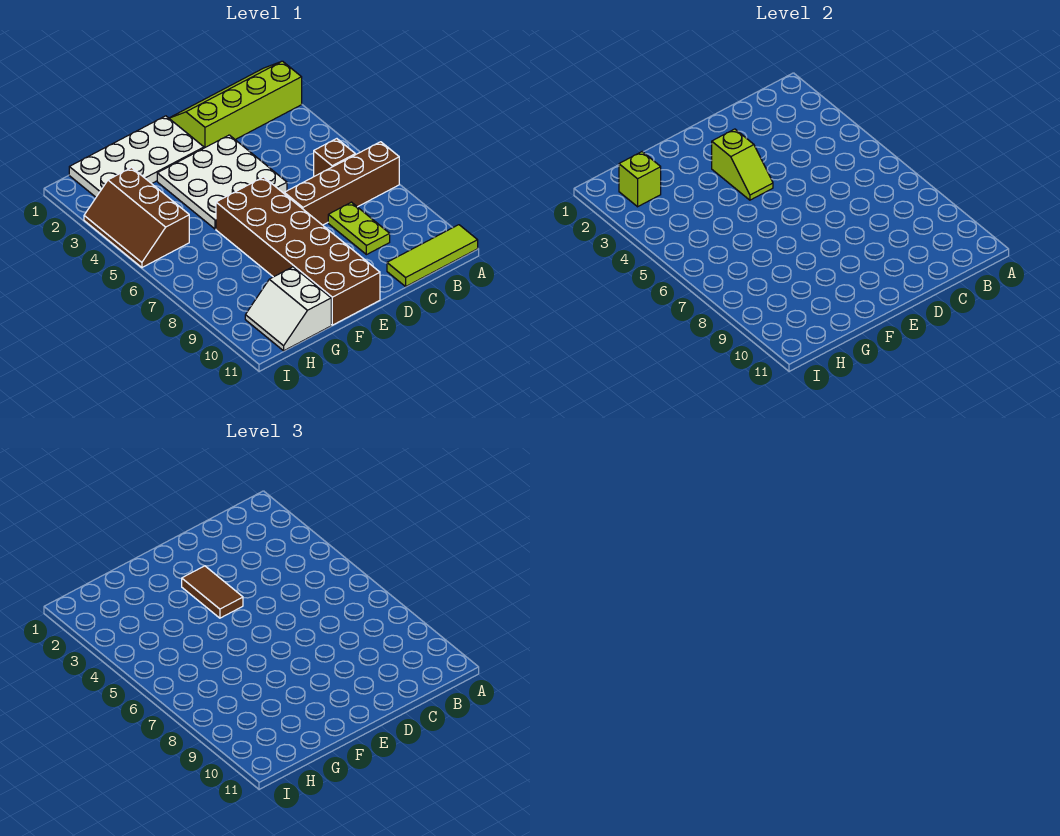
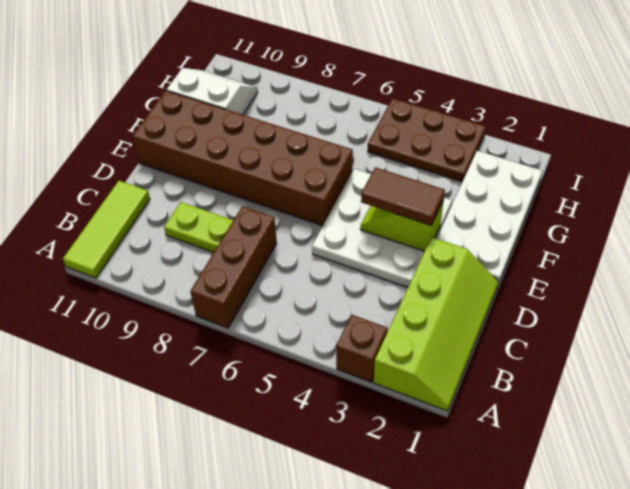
brown 1x4 brick [284,142,399,225] -> brown 1x3 brick [190,206,277,328]
brown 1x1 brick [314,139,355,176] -> brown 1x1 brick moved to [336,315,387,382]
lime 1x1 brick [619,152,661,207] -> none
brown 2x3 slope [84,168,189,267] -> brown 2x3 plate [368,98,486,182]

